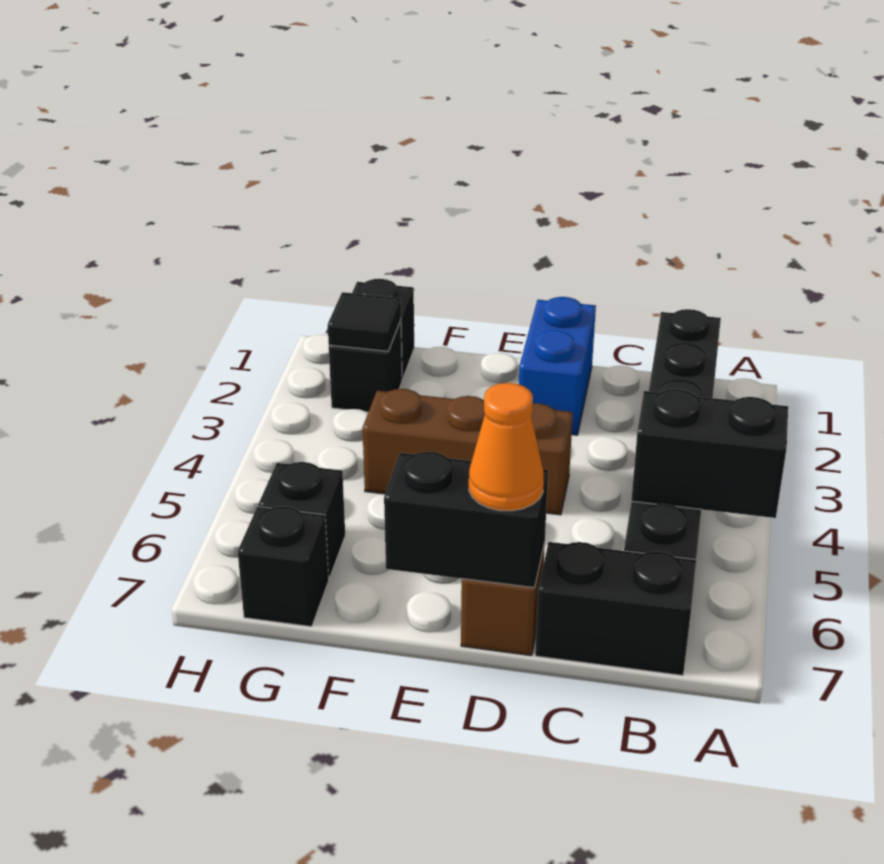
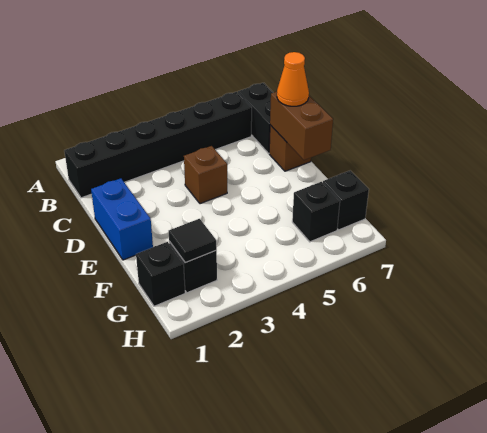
black 1x2 brick [631,389,788,518] -> none
blue 1x2 brick [519,297,596,435] -> blue 1x2 brick turned to [91,178,153,260]
brown 1x3 brick [363,389,573,515] -> brown 1x1 brick [184,146,227,204]
black 1x2 brick [384,452,548,588] -> brown 1x2 brick [270,92,333,160]

